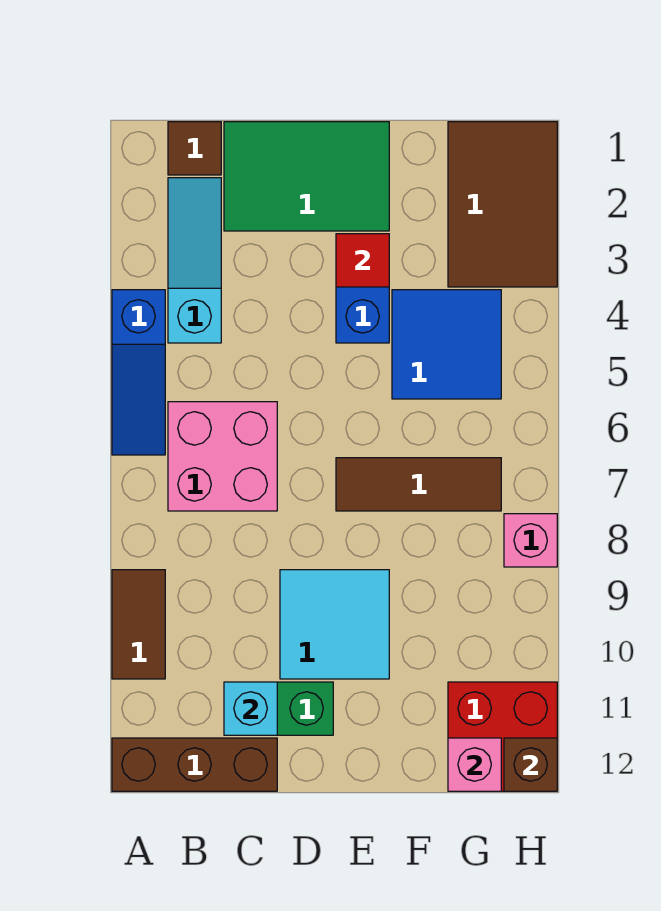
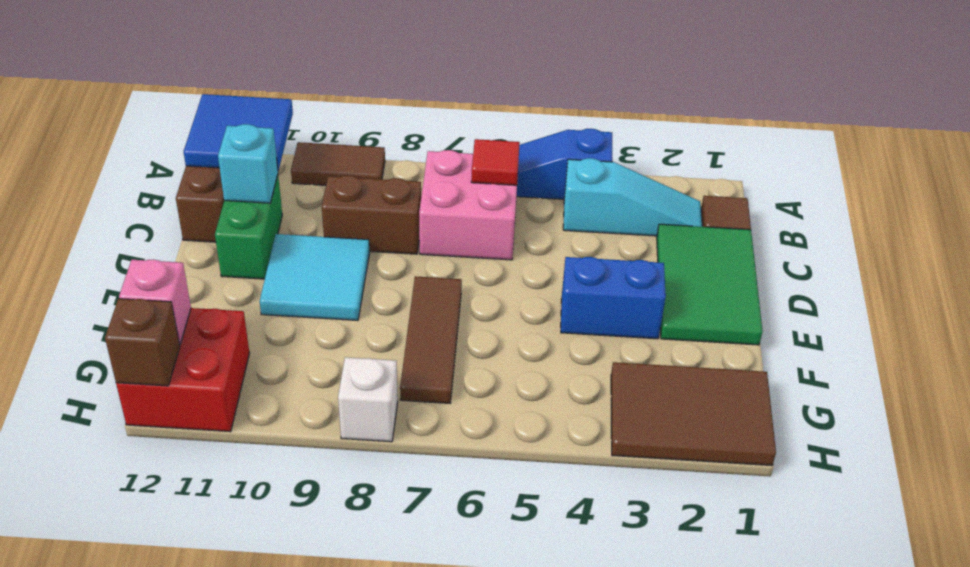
none -> brown 1x2 brick [322,175,421,254]
red 1x1 tile [336,234,389,287] -> red 1x1 tile moved to [471,139,520,185]
blue 2x2 tile [392,290,501,399] -> blue 2x2 tile moved to [184,94,293,171]
pink 1x1 brick [504,514,557,567] -> white 1x1 brick [338,357,398,442]

